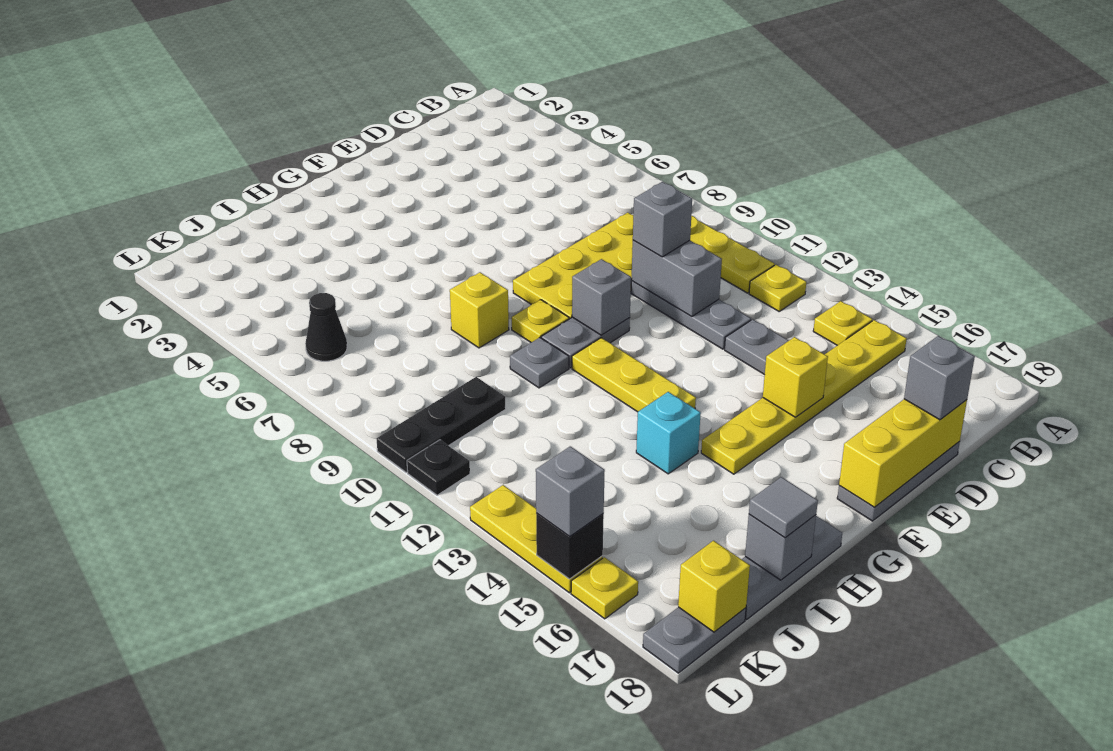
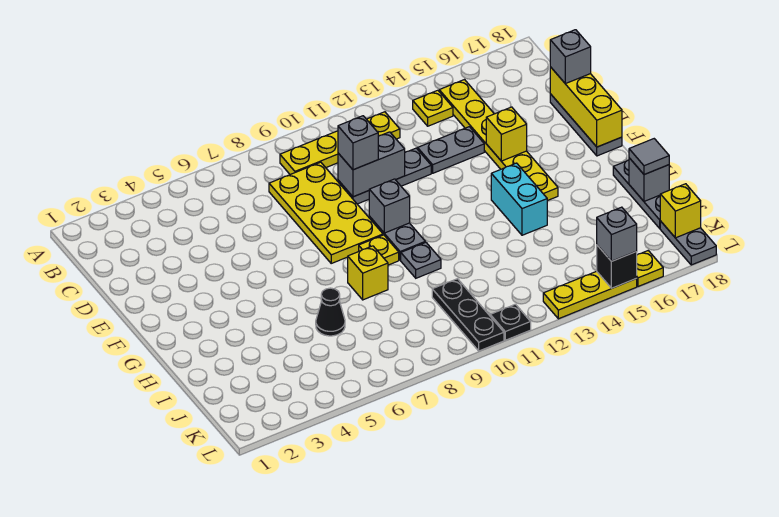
yellow 1x3 plate [572,338,696,412] -> none
cyan 1x1 brick [636,392,701,474] -> cyan 1x2 brick [491,163,547,235]
black 1x1 cone [305,293,347,361] -> black 1x1 cone moved to [316,288,345,336]

